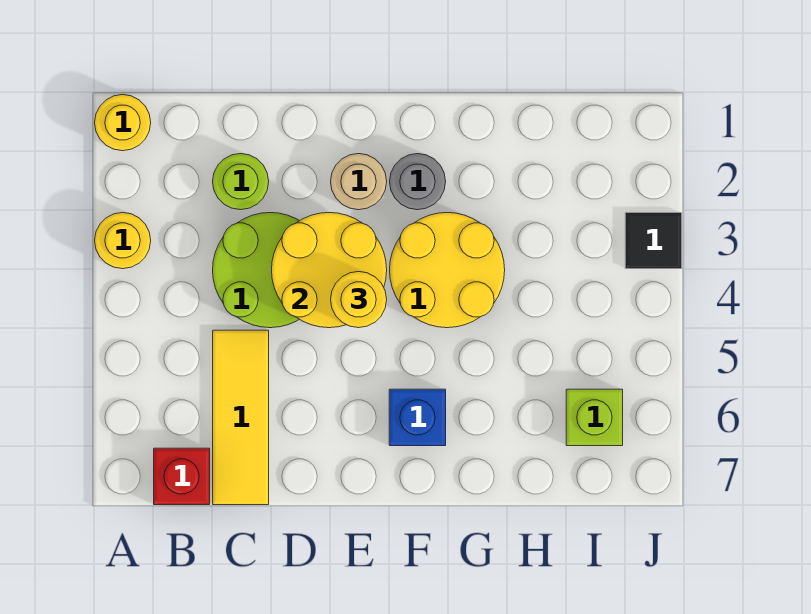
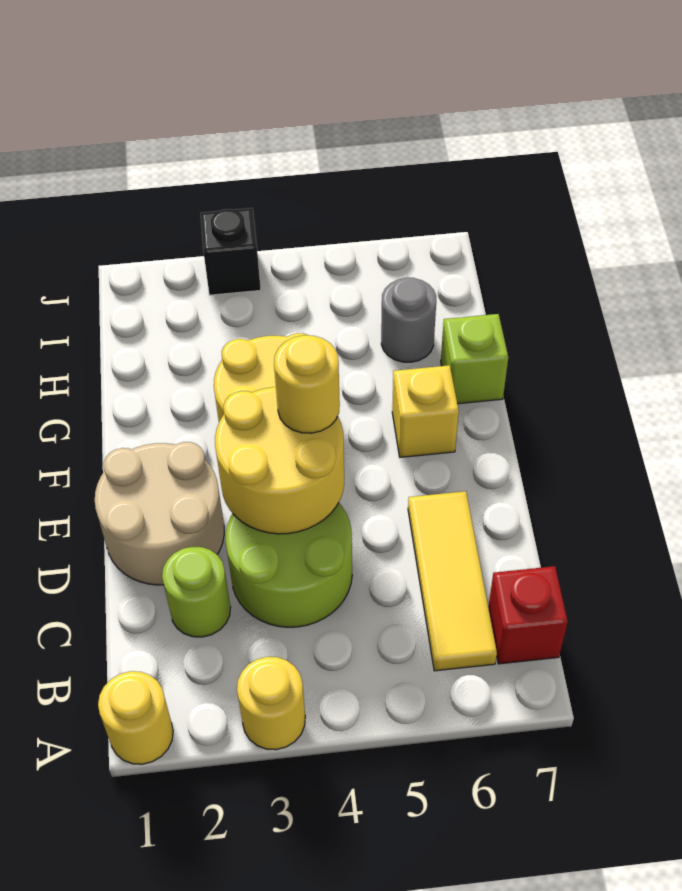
yellow 1x3 tile [213,330,269,505] -> yellow 1x3 tile turned to [408,491,497,671]
tan 1x1 round brick [331,154,387,210] -> tan 2x2 round brick [95,442,224,585]
grey 1x1 round brick [390,154,446,210] -> grey 1x1 round brick moved to [381,277,436,362]
blue 1x1 brick [389,389,446,446] -> yellow 1x1 brick [392,365,459,457]
lime 1x1 brick [566,389,623,446] -> lime 1x1 brick moved to [441,314,508,404]
black 1x1 tile [625,213,682,269] -> black 1x1 brick [201,208,261,295]

